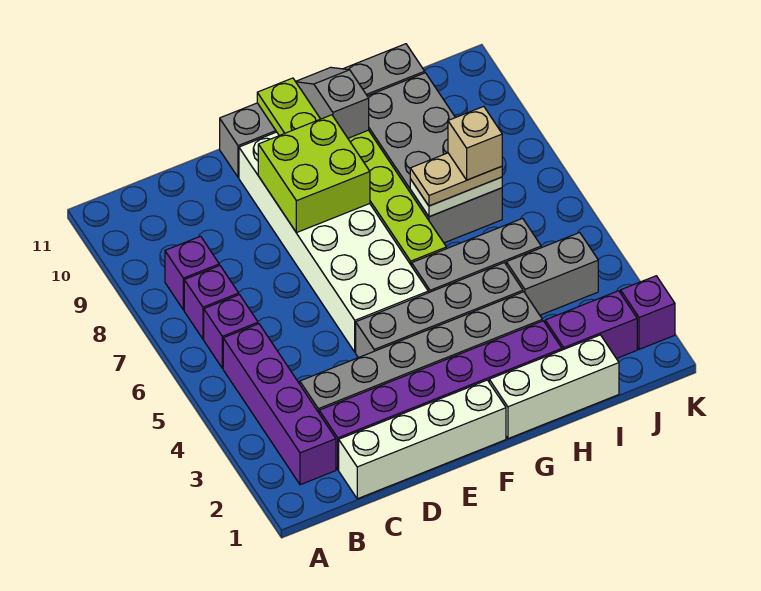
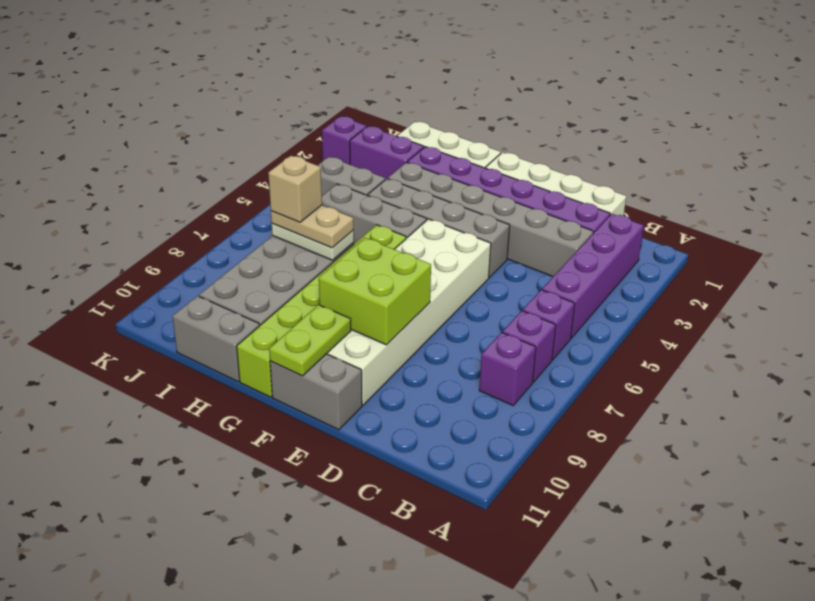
grey 1x2 slope [296,67,369,138] -> none

